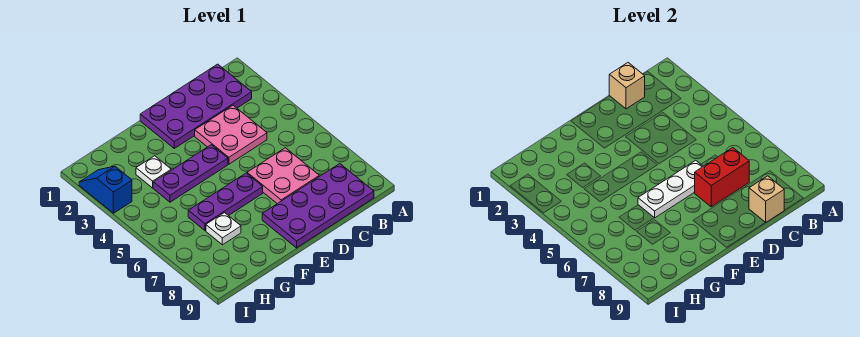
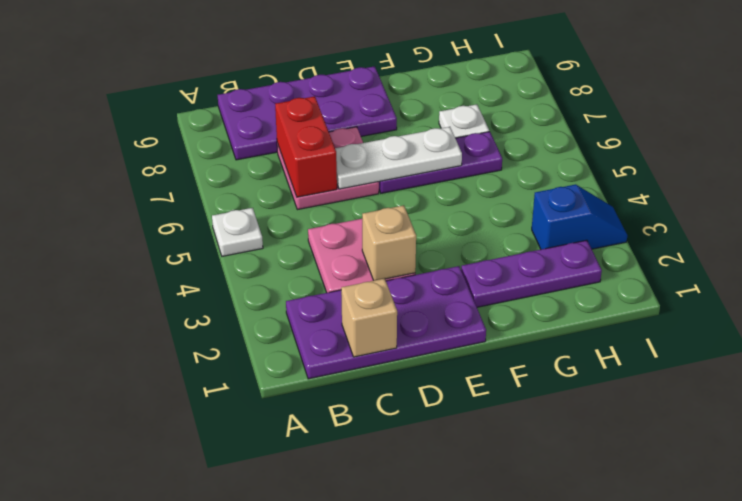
red 1x2 brick [695,148,749,207] -> red 1x2 brick turned to [275,96,337,197]
tan 1x1 brick [749,176,784,223] -> tan 1x1 brick moved to [362,205,416,281]
purple 1x3 plate [153,145,228,202] -> purple 1x3 plate moved to [461,240,602,307]
white 1x1 plate [136,156,171,188] -> white 1x1 plate moved to [212,208,263,256]
blue 1x2 slope [79,166,132,213] -> blue 1x2 slope turned to [532,184,627,249]

